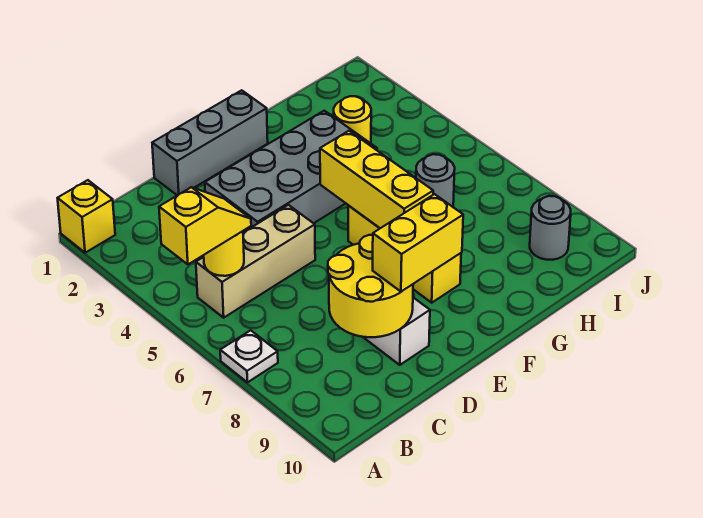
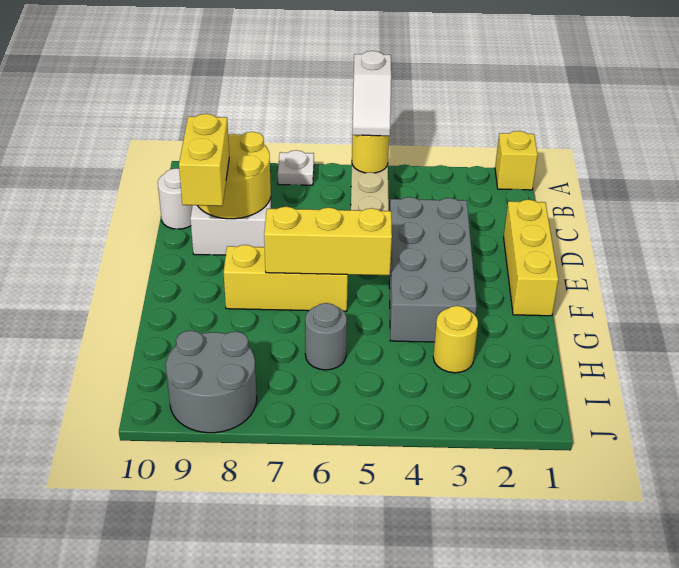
yellow 1x2 slope [159,187,251,264] -> white 1x2 slope [353,51,391,136]
none -> white 1x1 round brick [158,168,193,229]
grey 1x3 brick [152,90,268,195] -> yellow 1x3 brick [504,200,558,316]
grey 1x1 round brick [530,196,571,260] -> grey 2x2 round brick [166,331,257,433]

